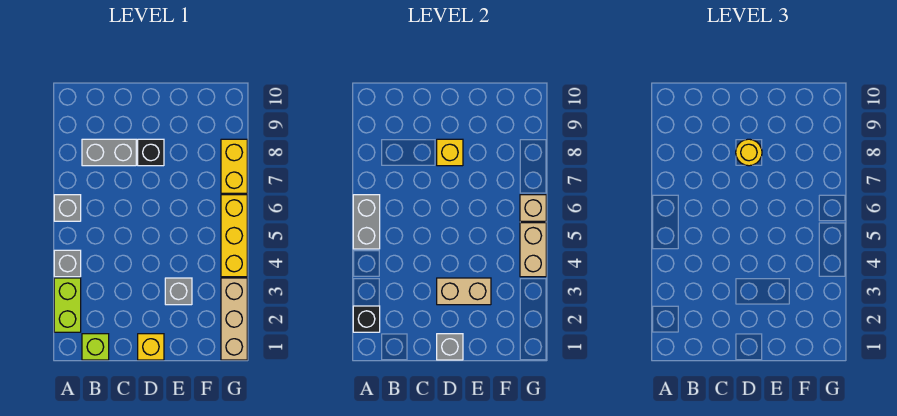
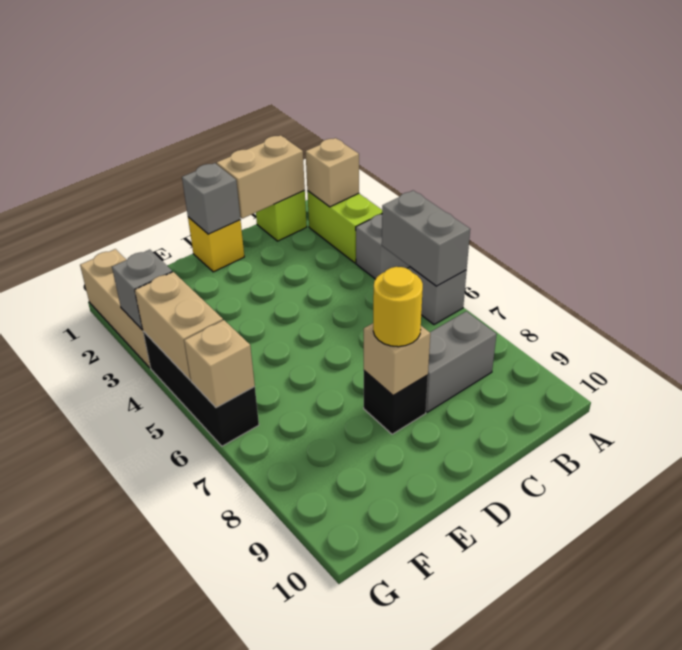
black 1x1 brick [353,306,380,332] -> tan 1x1 brick [306,138,359,207]
tan 1x2 brick [437,278,491,305] -> tan 1x2 brick moved to [217,135,305,219]
yellow 1x1 brick [437,139,463,166] -> tan 1x1 brick [364,323,430,396]
grey 1x1 brick [165,278,192,305] -> grey 1x1 brick moved to [112,250,172,329]
yellow 1x3 brick [221,195,247,277] -> black 1x3 brick [143,332,259,446]
yellow 1x2 brick [221,139,247,193] -> none

